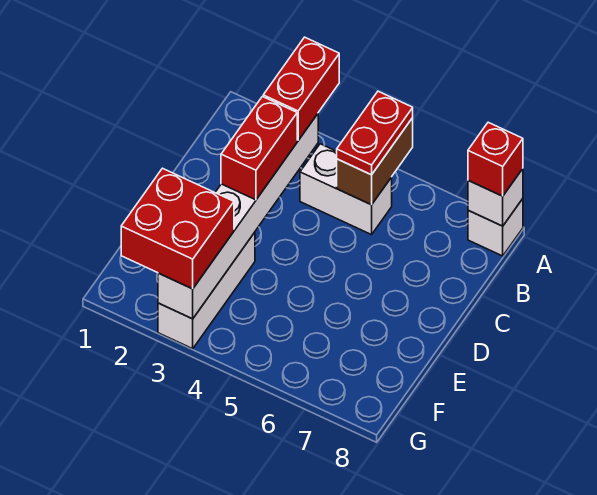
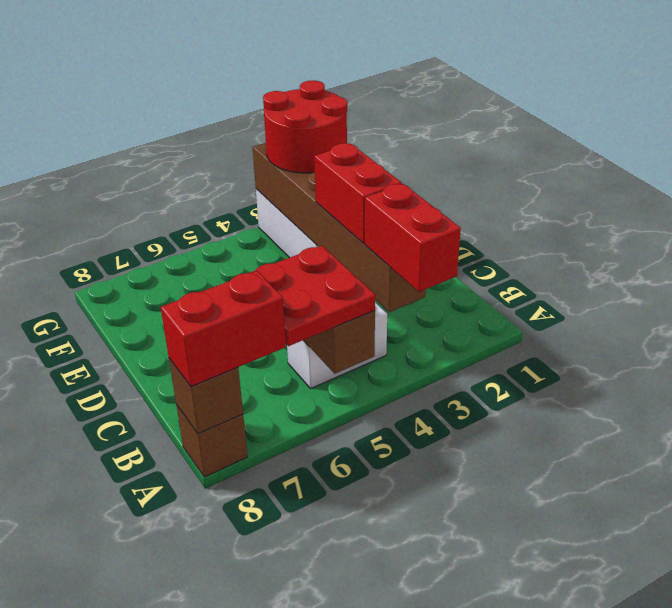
red 1x2 plate [337,91,413,175] -> red 2x2 plate [250,246,375,346]
white 1x1 brick [468,199,523,256] -> brown 1x1 brick [176,405,248,477]
white 1x1 brick [468,169,523,226] -> brown 1x1 brick [169,358,243,434]
red 1x1 brick [468,122,523,196] -> red 1x2 brick [161,271,286,387]
white 1x6 brick [158,114,318,319] -> brown 1x6 brick [253,143,426,312]
red 2x2 brick [121,168,234,289] -> red 2x2 round brick [263,80,347,173]

